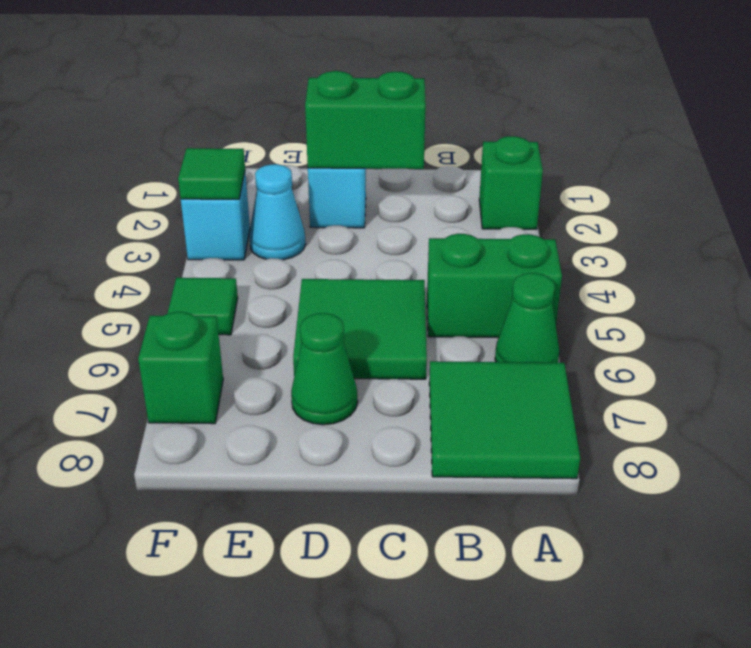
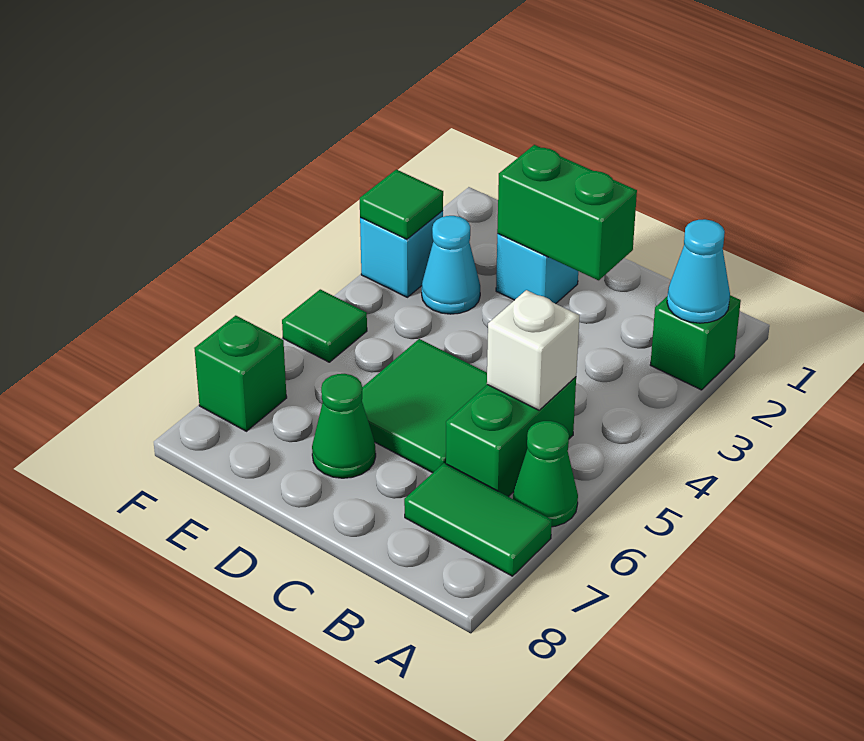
none -> cyan 1x1 cone [667,219,730,323]
green 1x2 brick [427,234,562,338] -> green 1x2 brick turned to [446,377,576,497]
green 2x2 tile [429,361,580,479] -> green 1x2 tile [404,463,552,576]
none -> white 1x1 brick [487,290,579,410]

